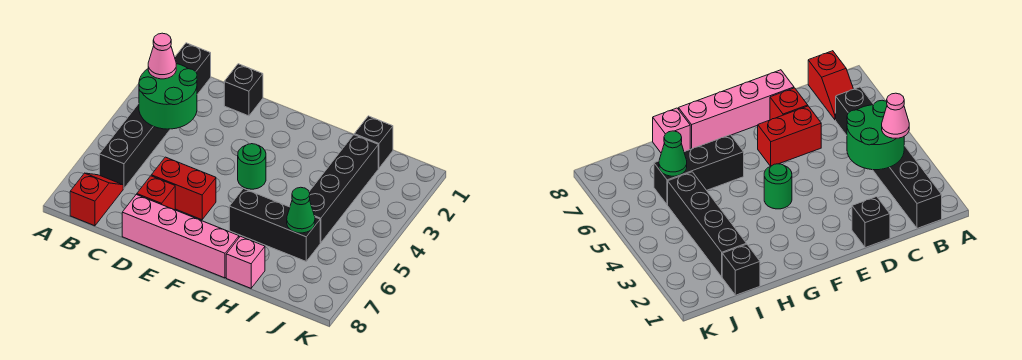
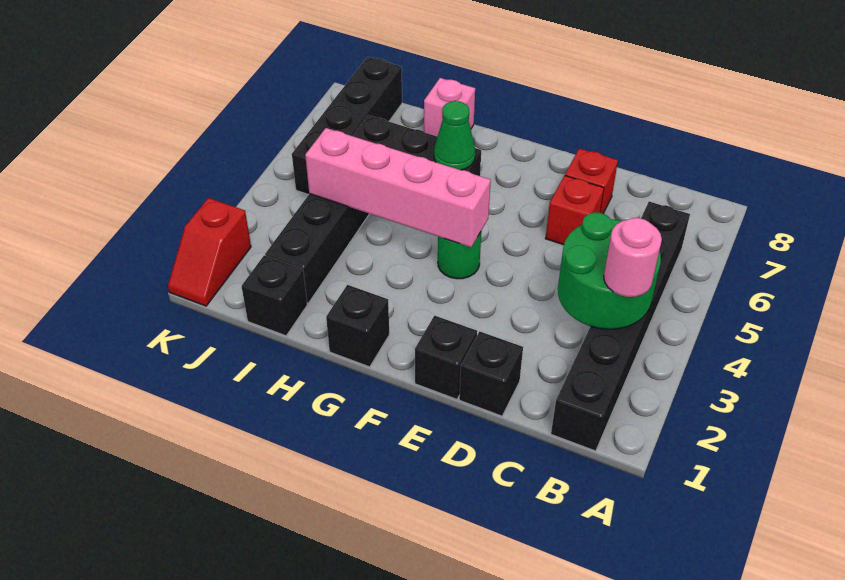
pink 1x1 cone [148,33,176,79] -> pink 1x1 round brick [604,218,662,297]
red 1x2 slope [70,173,123,226] -> red 1x2 slope moved to [168,198,251,306]
red 1x2 brick [151,157,216,220] -> red 1x1 brick [545,176,604,245]
pink 1x4 brick [122,195,239,278] -> pink 1x4 brick moved to [305,128,491,247]
none -> black 1x1 brick [415,315,477,399]
none -> black 1x1 brick [326,285,389,367]
green 1x1 cone [287,187,315,233] -> green 1x1 cone moved to [434,101,475,170]
none -> black 1x4 brick [292,57,402,195]

